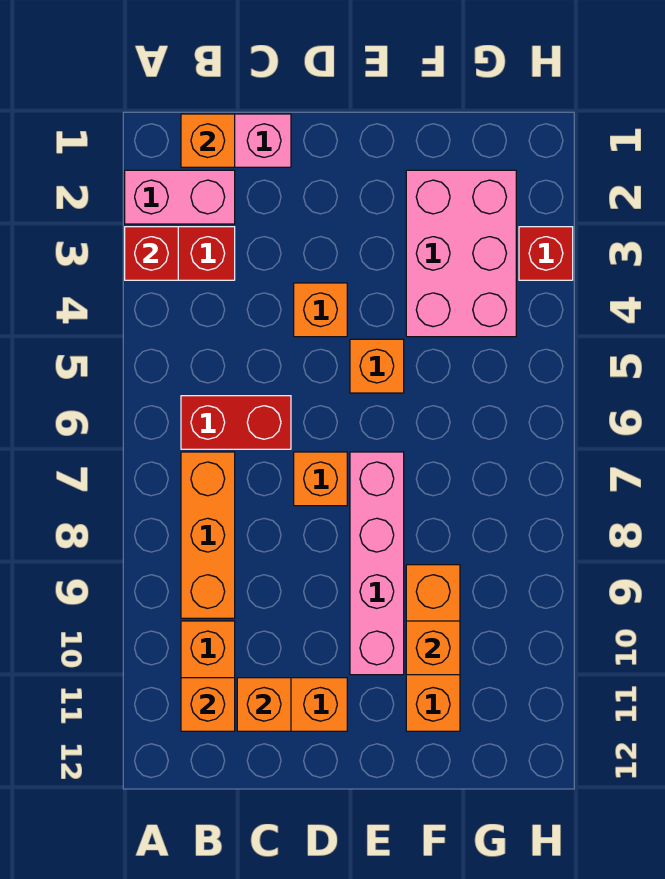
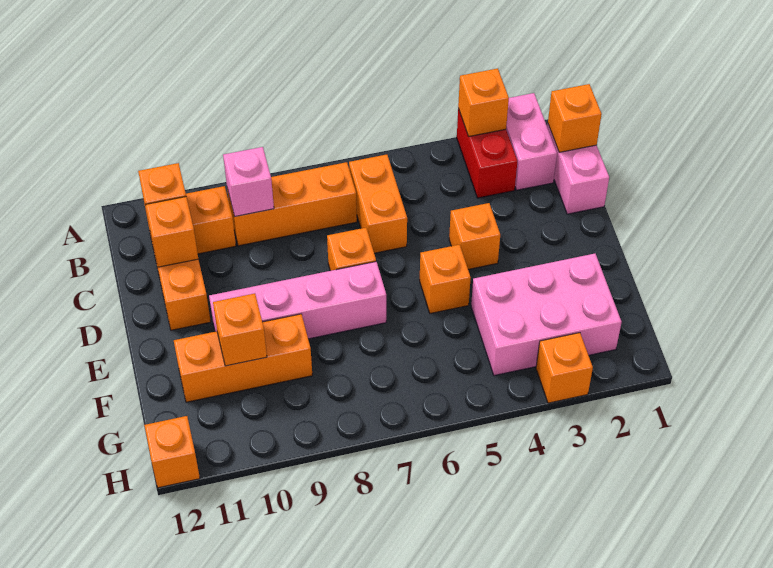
red 1x1 brick [125,227,178,280] -> orange 1x1 brick [458,68,509,136]
red 1x2 brick [181,396,291,449] -> orange 1x2 brick [349,155,407,253]
none -> pink 1x1 brick [223,147,274,217]
red 1x1 brick [519,227,573,280] -> orange 1x1 brick [536,333,593,403]
none -> orange 1x1 brick [144,416,200,488]

